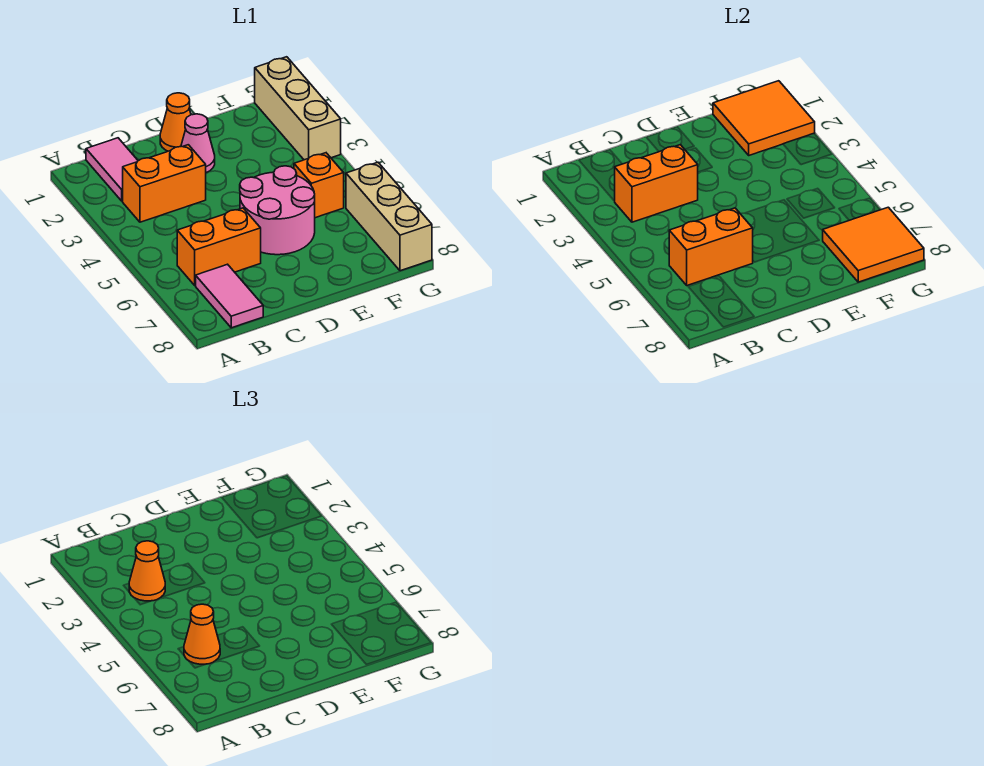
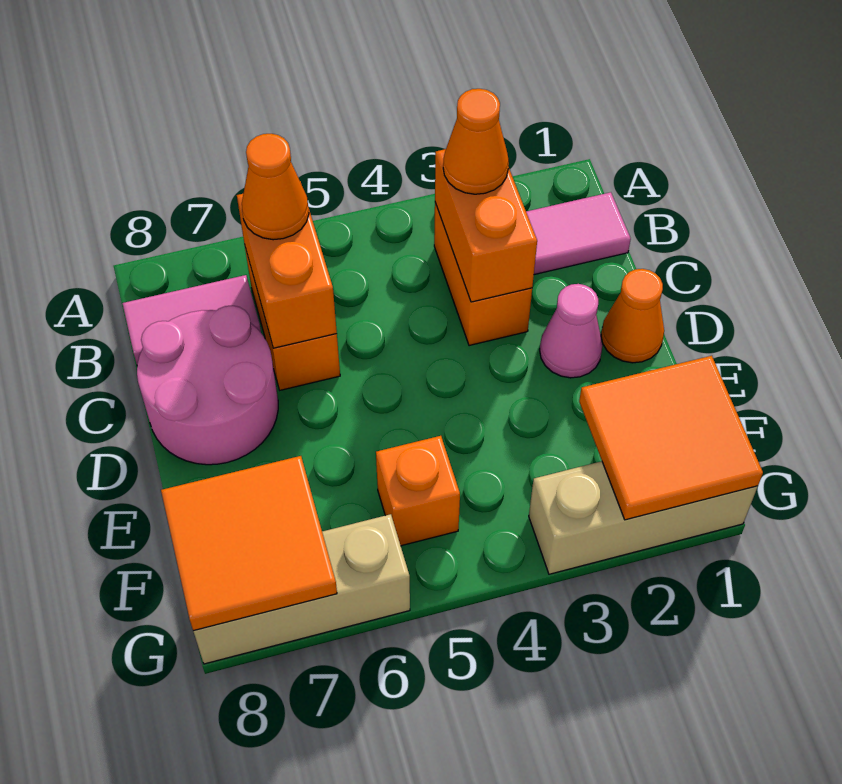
pink 2x2 round brick [240,166,315,255] -> pink 2x2 round brick moved to [137,305,278,465]

